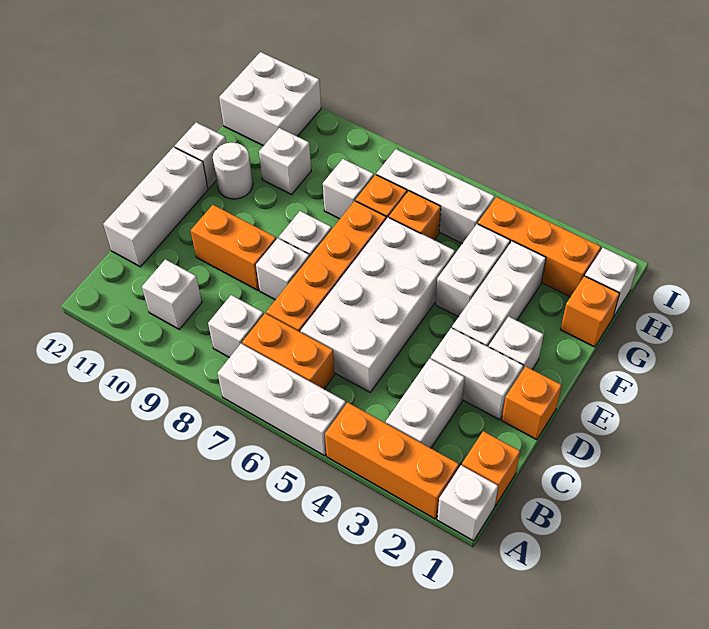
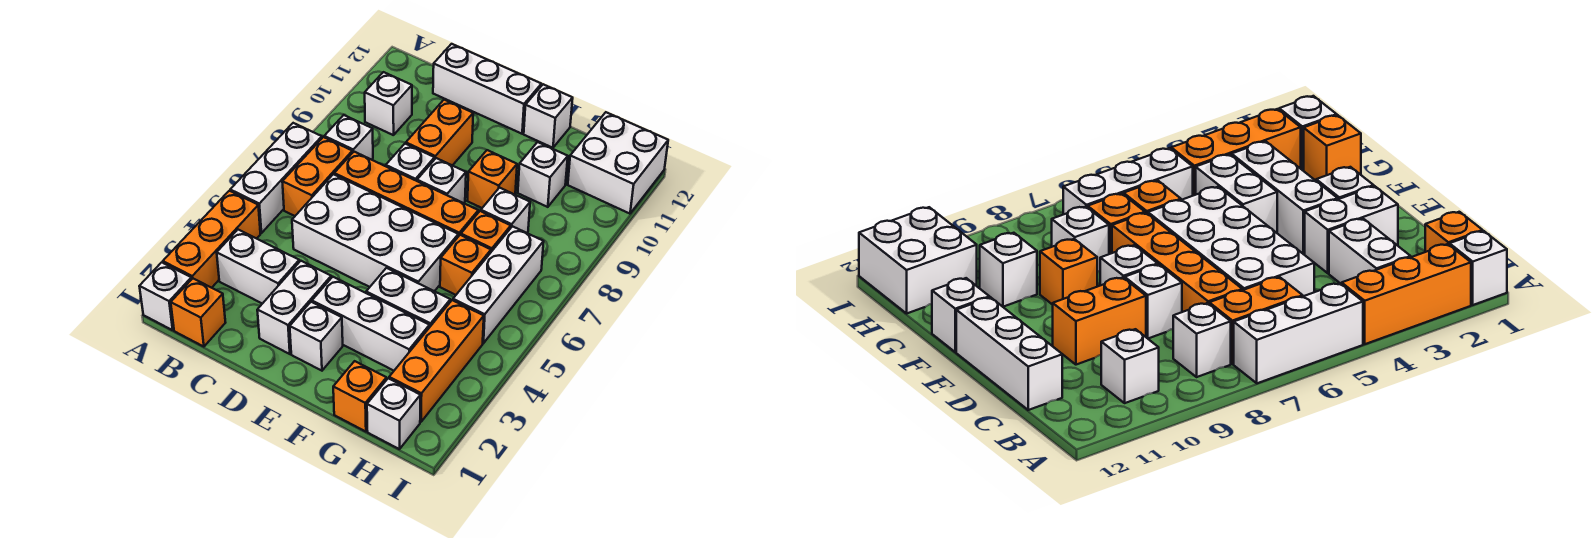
orange 1x1 brick [502,366,562,440] -> orange 1x1 brick moved to [467,150,517,208]
white 1x1 round brick [213,143,253,199] -> none

